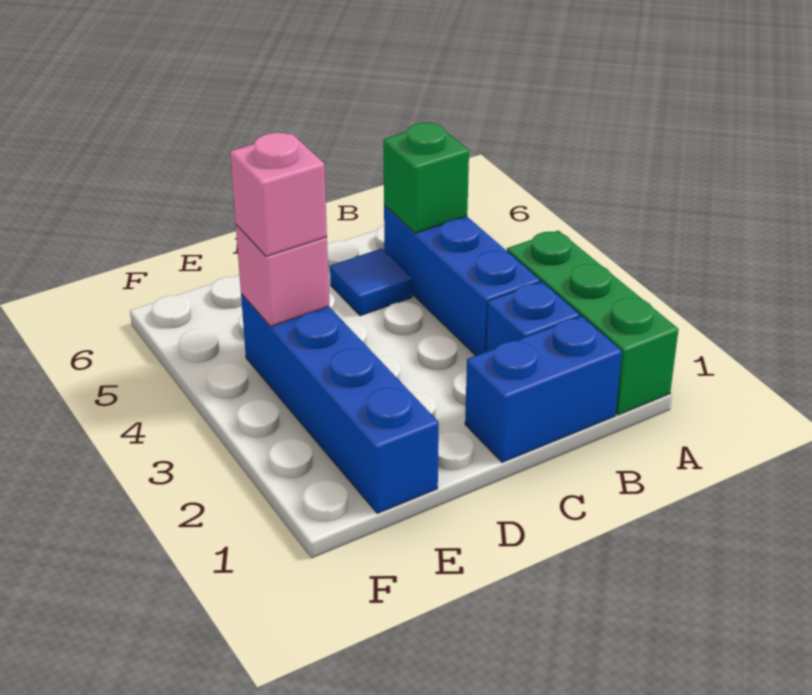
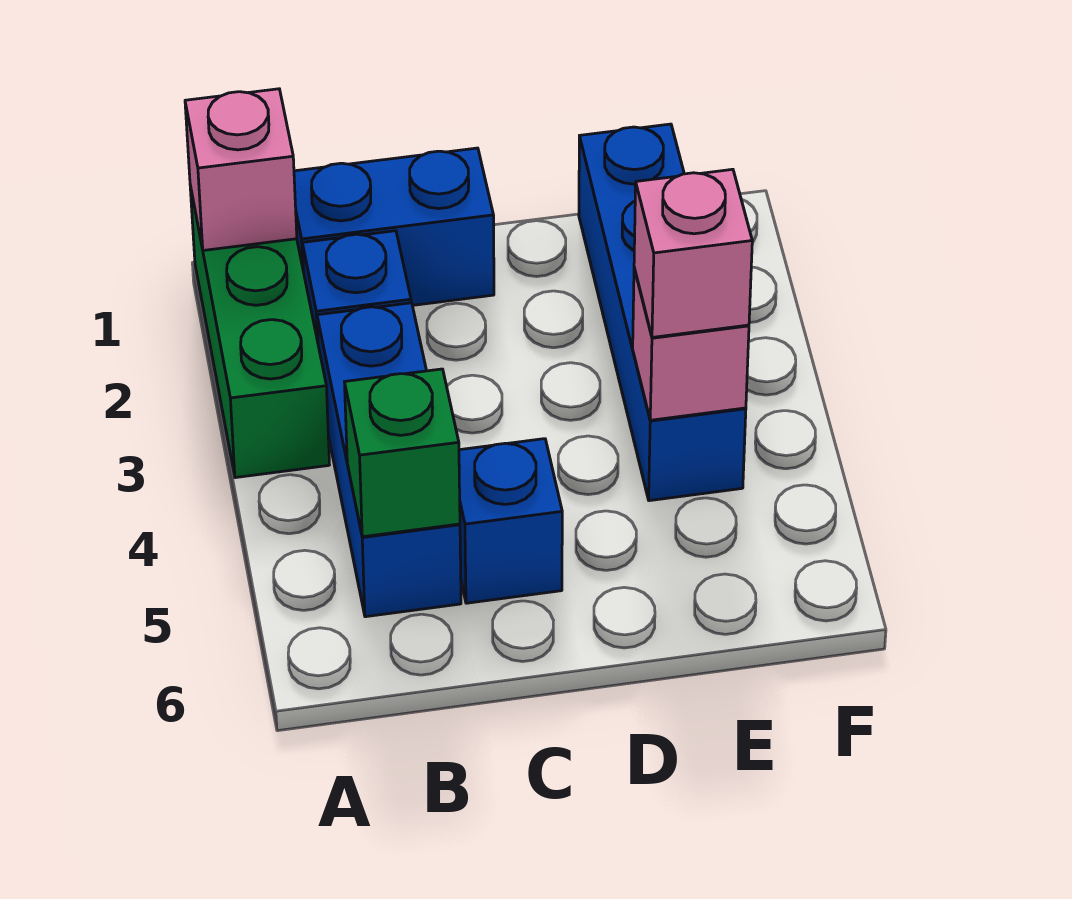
none -> pink 1x1 brick [185,89,297,250]
blue 1x1 tile [330,249,412,316] -> blue 1x1 brick [459,439,562,603]

